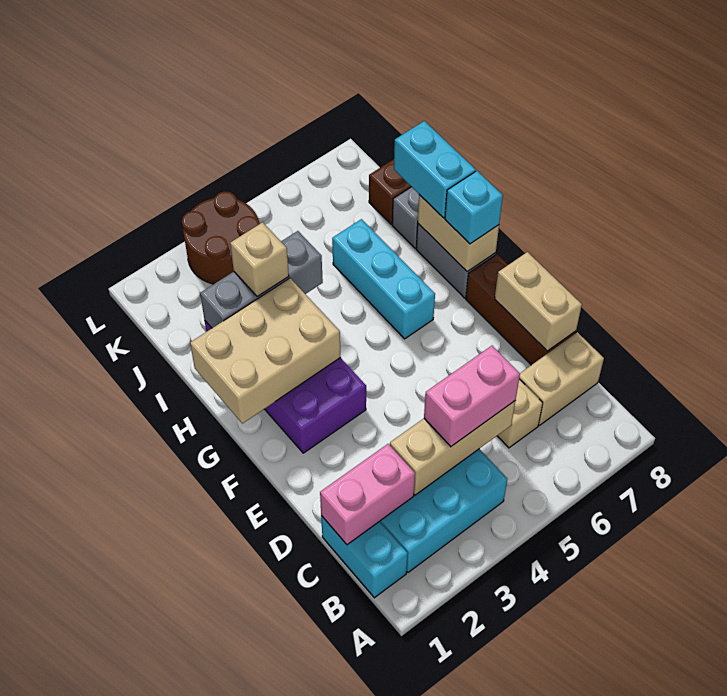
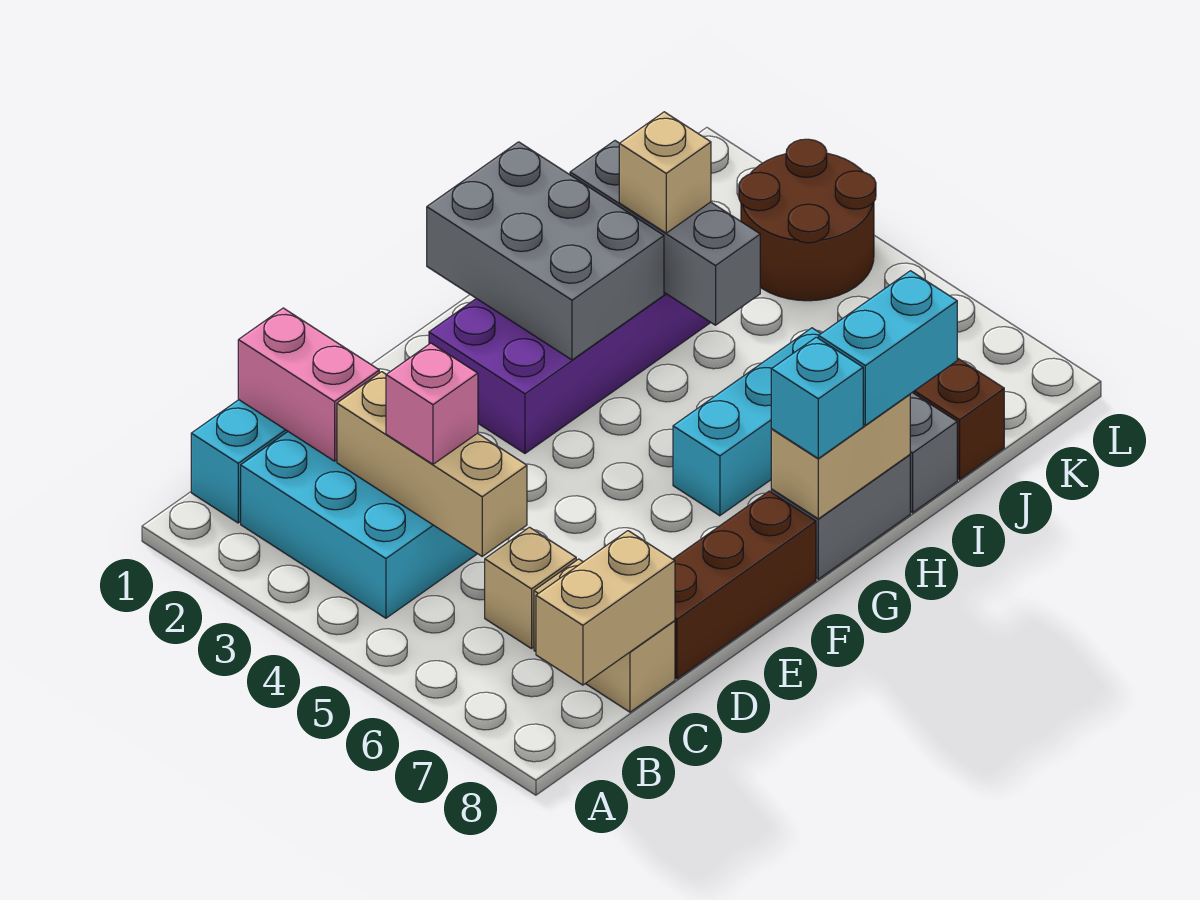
pink 1x2 brick [424,346,520,447] -> pink 1x1 brick [386,343,478,464]
tan 1x2 brick [495,252,582,351] -> tan 1x2 brick moved to [536,531,675,685]
tan 2x3 brick [190,278,341,424] -> grey 2x3 brick [427,142,664,360]

